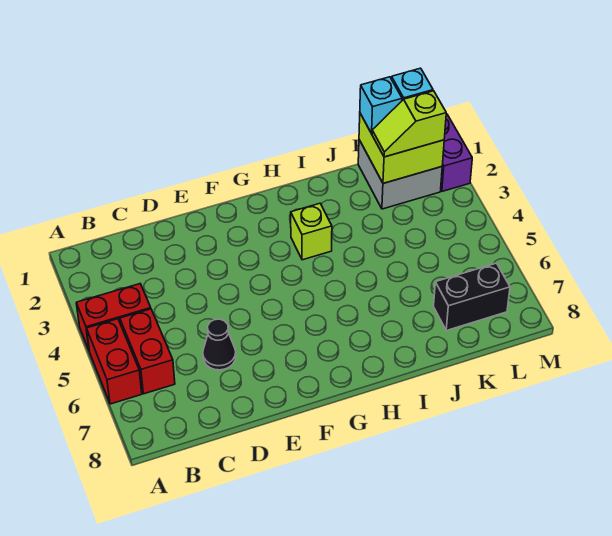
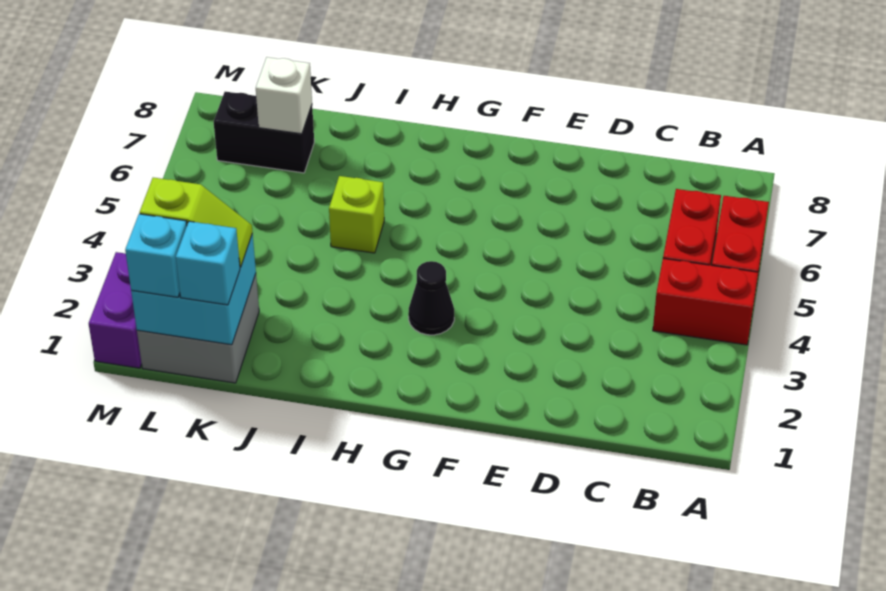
black 1x1 cone [203,319,236,370] -> black 1x1 cone moved to [408,261,454,335]
lime 1x1 brick [291,203,332,260] -> lime 1x1 brick moved to [329,176,384,253]
lime 2x2 brick [359,114,444,183] -> cyan 2x2 brick [131,234,256,345]
none -> white 1x1 brick [256,57,312,134]

